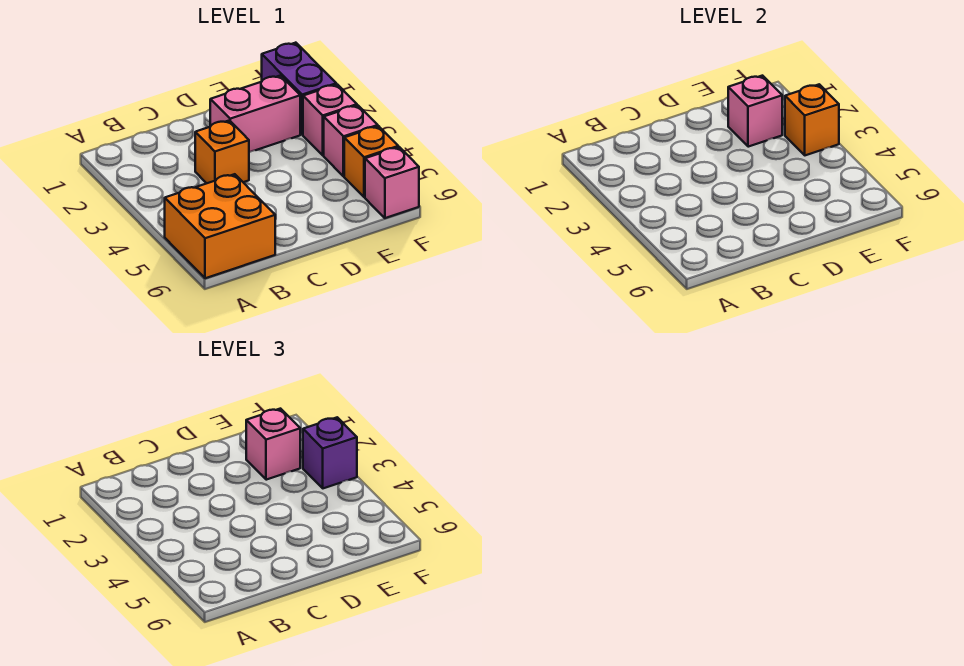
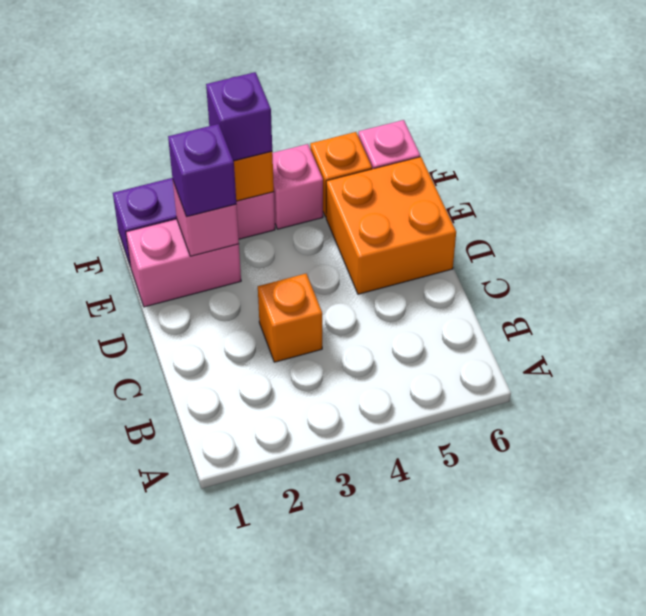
orange 2x2 brick [165,174,275,278] -> orange 2x2 brick moved to [326,157,456,294]
pink 1x2 brick [210,76,300,152] -> pink 1x2 brick turned to [126,219,241,307]
pink 1x1 brick [246,409,300,480] -> purple 1x1 brick [168,124,236,217]

